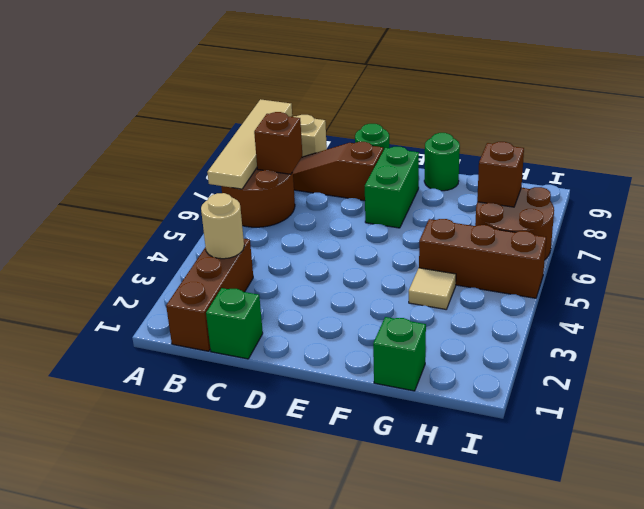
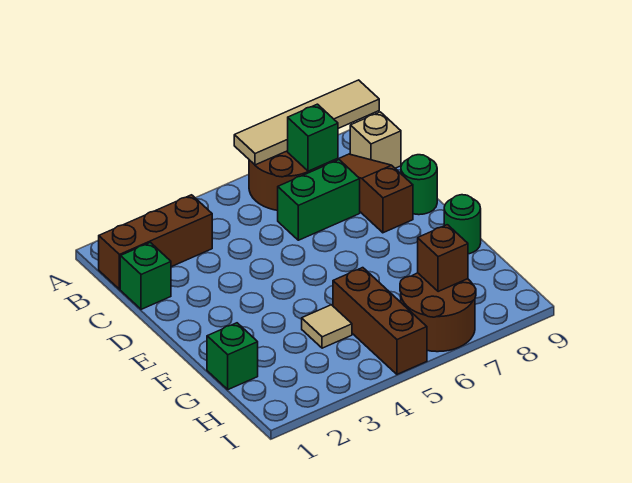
tan 1x1 round brick [201,193,244,259] -> none
brown 1x1 brick [254,112,302,174] -> green 1x1 brick [288,104,338,171]
green 1x2 brick [365,147,419,228] -> green 1x2 brick moved to [278,160,360,240]

